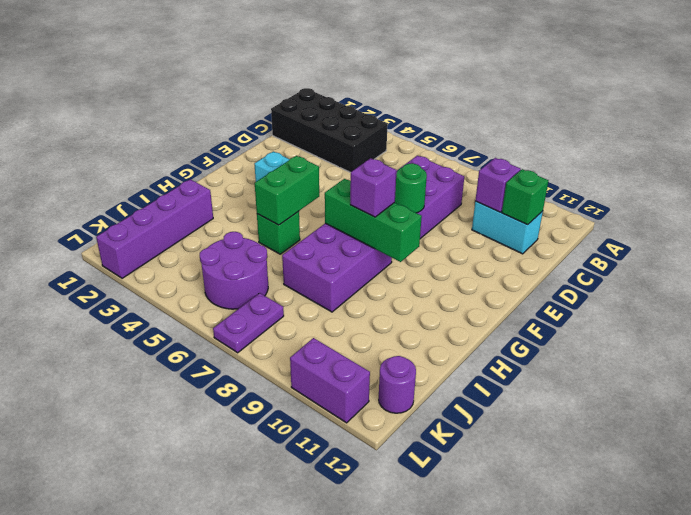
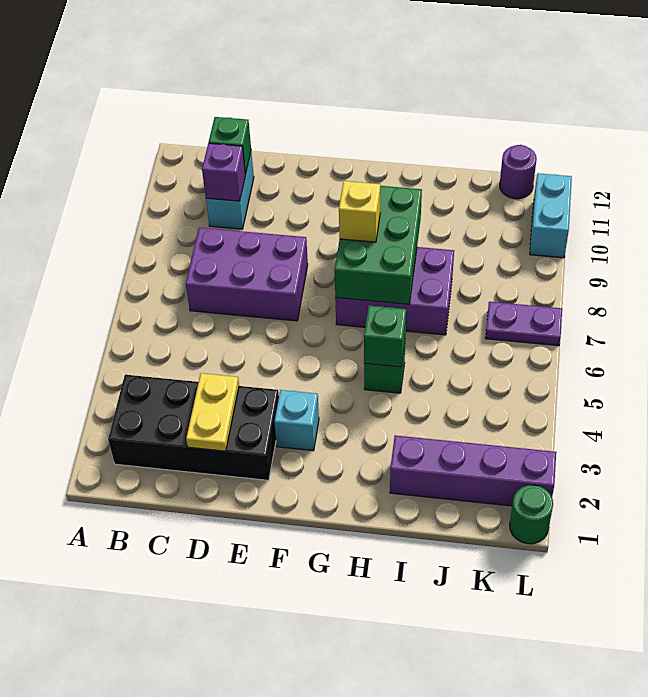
black 2x4 brick [271,88,388,173] -> black 2x4 brick turned to [108,375,279,480]
none -> yellow 1x2 plate [186,373,239,451]
green 1x1 round brick [395,163,427,213] -> green 1x1 round brick moved to [510,485,553,544]
green 1x2 brick [255,156,319,225] -> green 1x1 brick [364,306,406,367]
green 1x3 brick [325,179,422,262] -> green 2x3 brick [335,186,422,304]
purple 1x1 brick [350,158,396,217] -> yellow 1x1 brick [339,181,380,242]
purple 2x2 round brick [200,232,268,309] -> none
purple 1x2 brick [290,338,370,423] -> cyan 1x2 brick [530,173,572,258]

